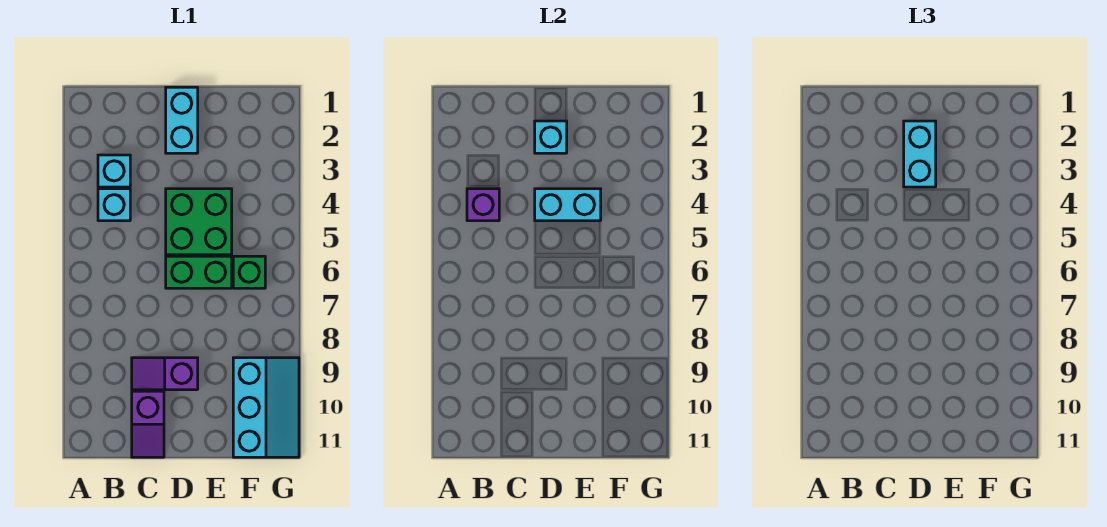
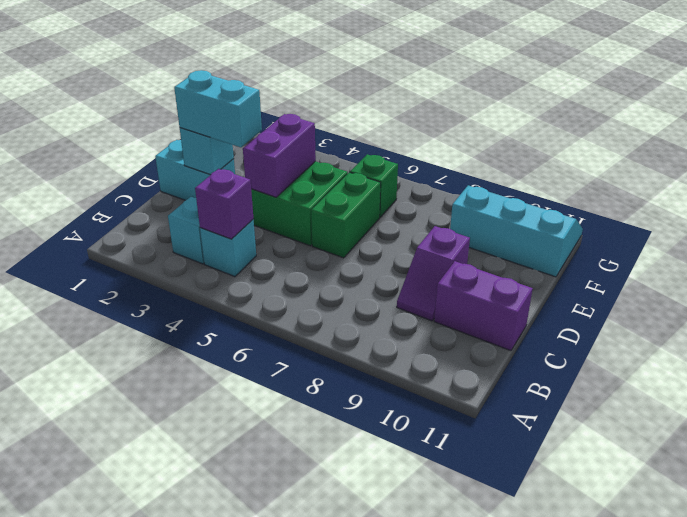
purple 1x2 slope [132,391,164,457] -> purple 1x2 brick [434,261,533,351]
cyan 1x2 brick [535,189,601,221] -> purple 1x2 brick [243,114,316,197]

